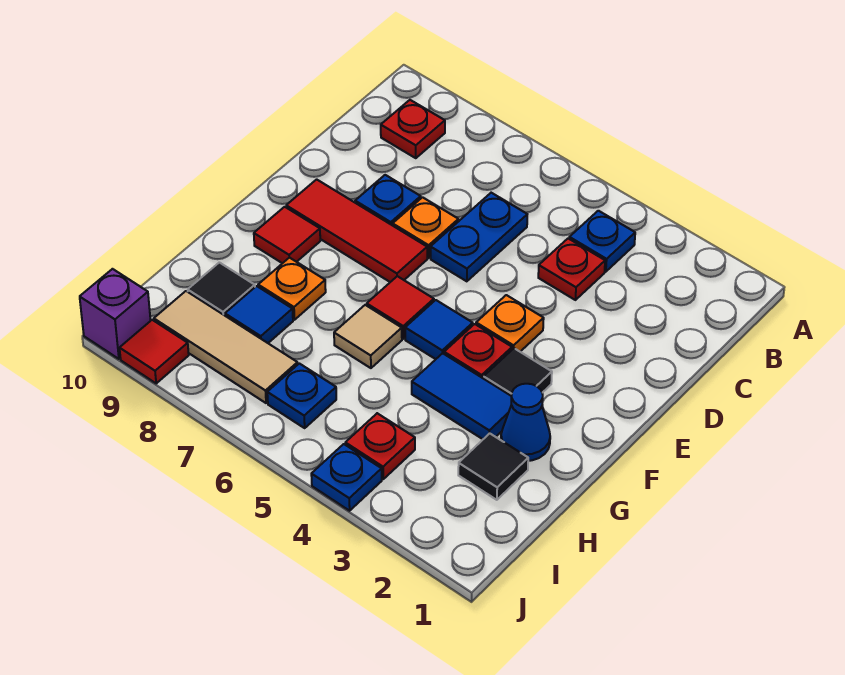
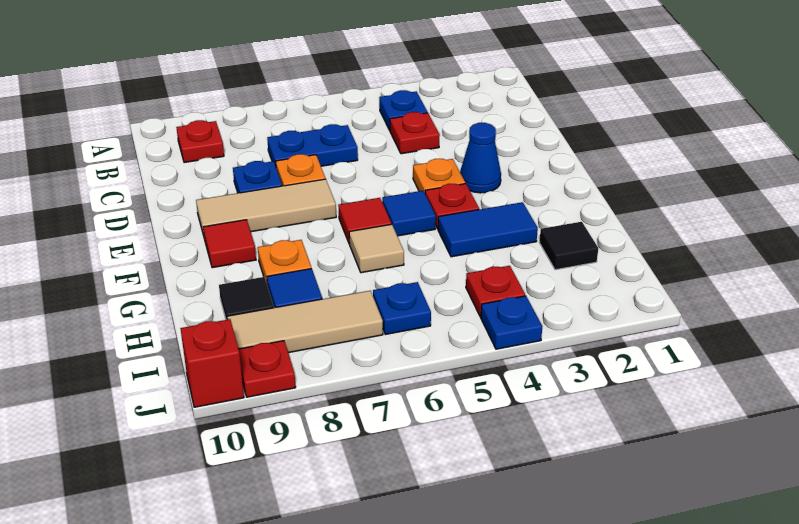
blue 1x2 plate [431,193,527,281] -> blue 1x2 plate turned to [267,124,358,166]
red 1x3 tile [286,179,427,282] -> tan 1x3 tile [196,179,336,236]
black 1x1 tile [484,348,552,396] -> none
blue 1x1 cone [501,384,550,461] -> blue 1x1 cone moved to [460,123,501,193]
red 1x1 tile [120,320,189,383] -> red 1x1 plate [239,341,296,397]
purple 1x1 brick [80,269,151,359] -> red 1x1 brick [180,319,244,407]

